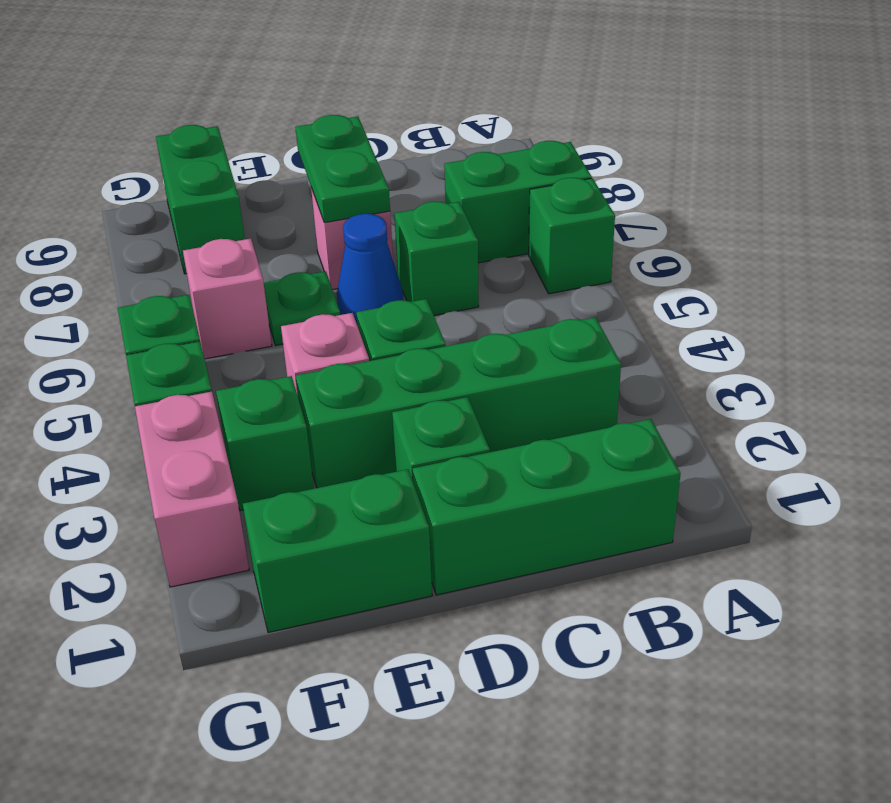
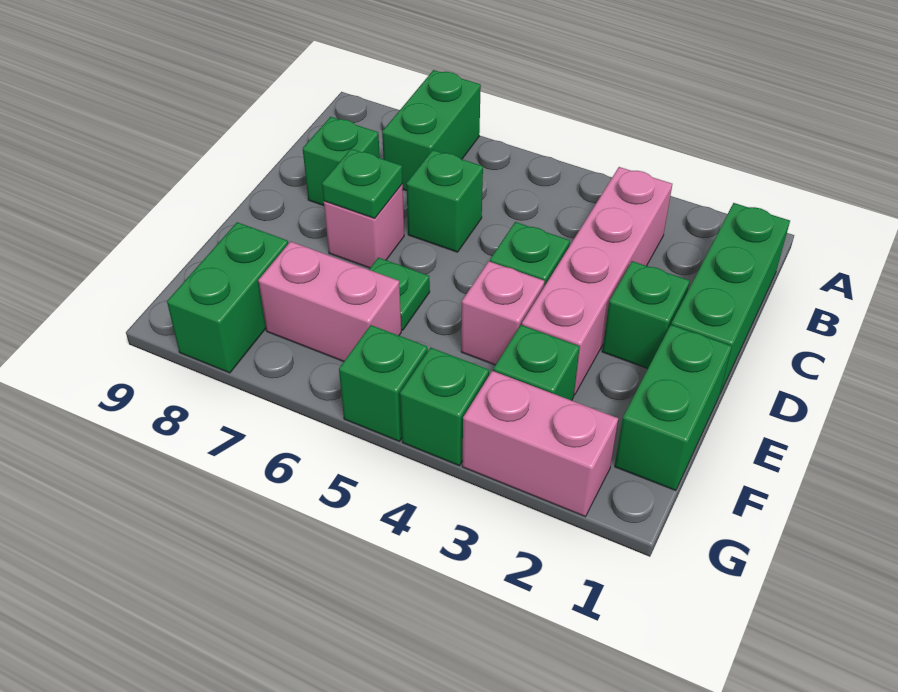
green 1x1 brick [529,178,615,294] -> green 1x1 brick moved to [303,117,380,206]
green 1x4 brick [296,317,621,488] -> pink 1x4 brick [522,167,672,395]
blue 1x1 cone [337,214,403,324] -> none
green 1x2 plate [295,115,390,223] -> green 1x1 plate [322,149,402,219]
pink 1x1 brick [183,238,272,359] -> pink 1x2 brick [258,242,401,361]
green 1x2 brick [156,125,245,274] -> green 1x2 brick turned to [167,222,288,373]

